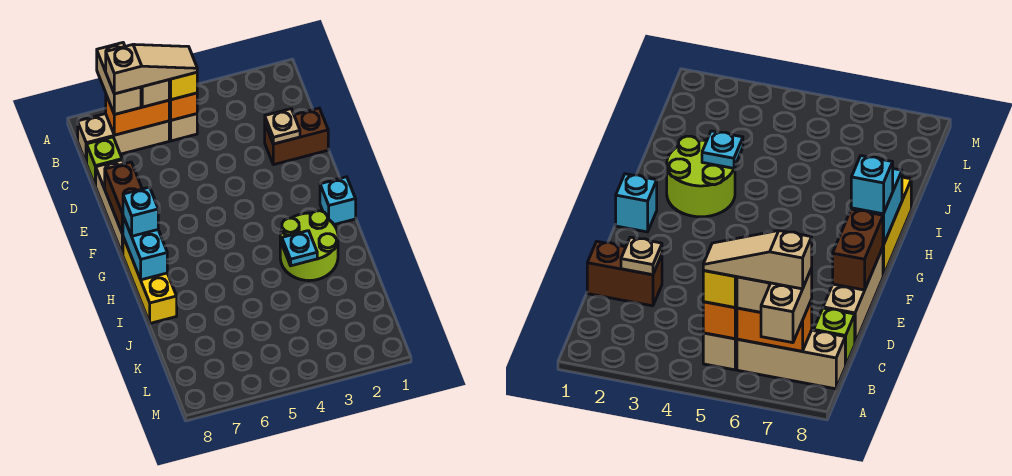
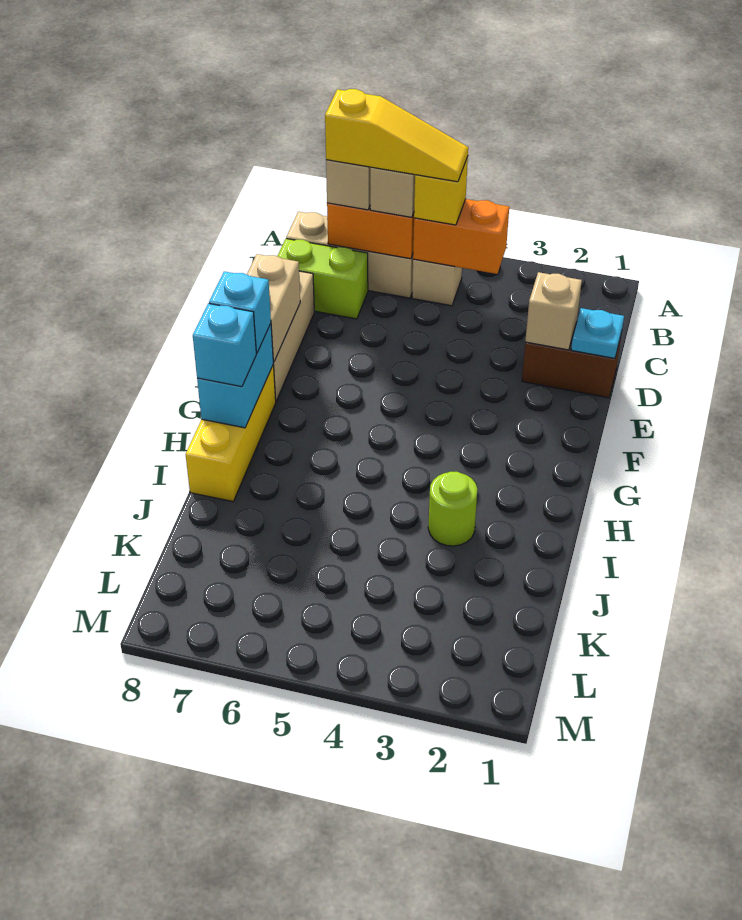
orange 1x1 brick [169,93,197,120] -> orange 1x2 brick [413,199,509,274]
tan 1x3 slope [106,44,197,94] -> yellow 1x3 slope [325,89,468,182]
lime 1x1 brick [87,137,122,186] -> lime 1x2 brick [278,239,368,319]
tan 1x1 plate [265,109,300,144] -> tan 1x1 brick [525,272,582,350]
brown 1x2 brick [105,162,142,234] -> tan 1x2 brick [247,254,300,362]
cyan 1x1 brick [320,177,356,225] -> cyan 1x1 brick moved to [193,303,256,387]
lime 2x2 round brick [280,211,338,281] -> lime 1x1 round brick [428,472,477,546]
cyan 1x1 plate [282,231,317,266] -> cyan 1x1 plate moved to [571,308,624,358]

